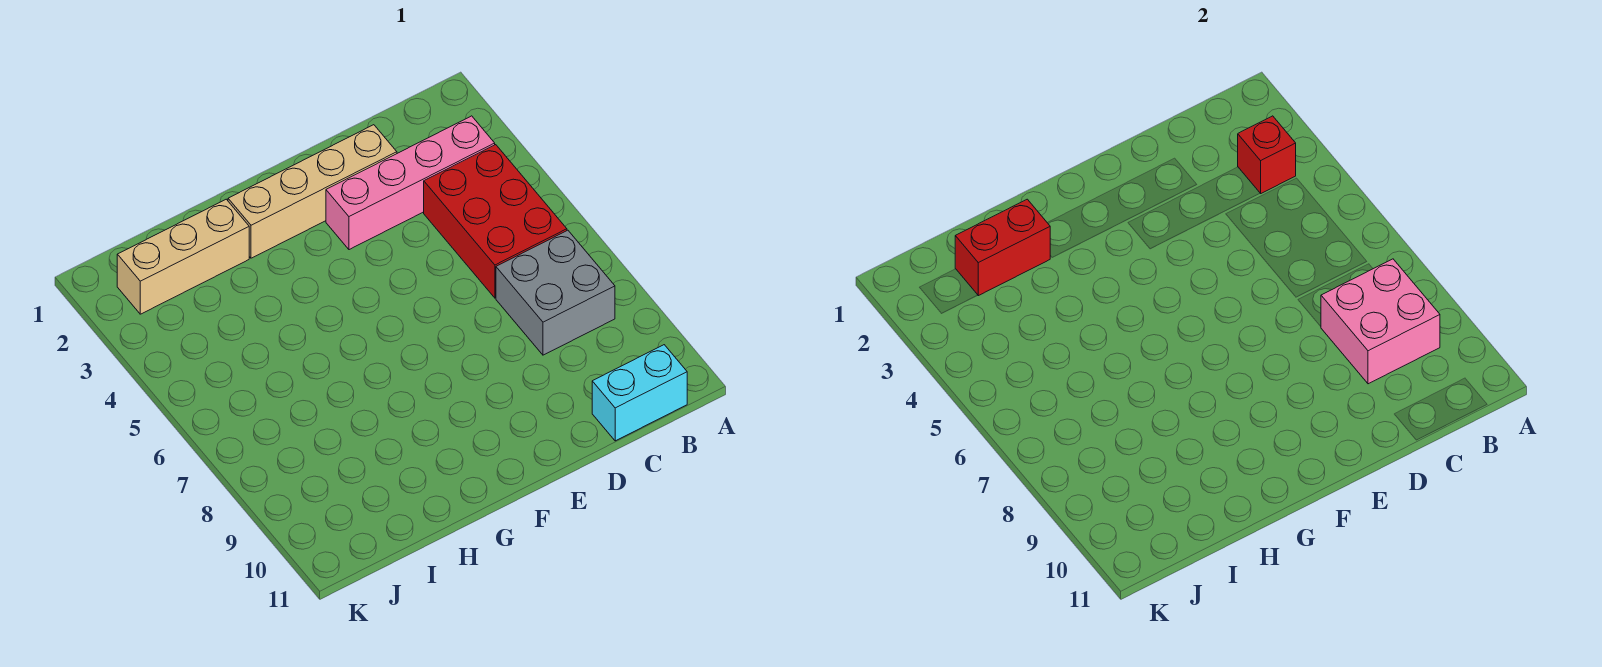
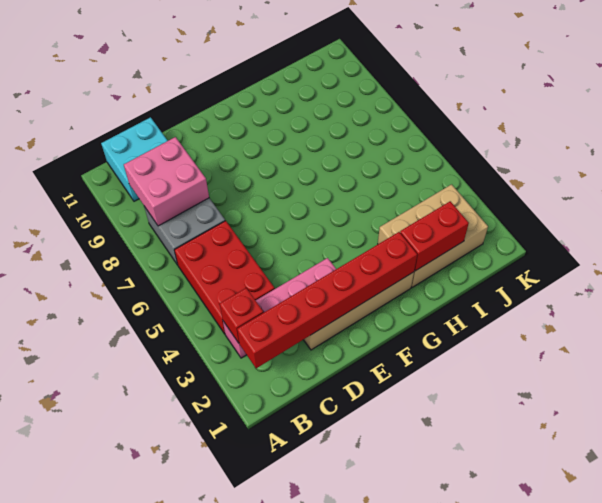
none -> red 1x6 brick [237,232,417,368]
cyan 1x2 brick [592,345,687,441] -> cyan 2x2 brick [101,117,168,201]
tan 1x3 brick [117,199,249,314] -> tan 2x3 brick [378,184,488,287]

